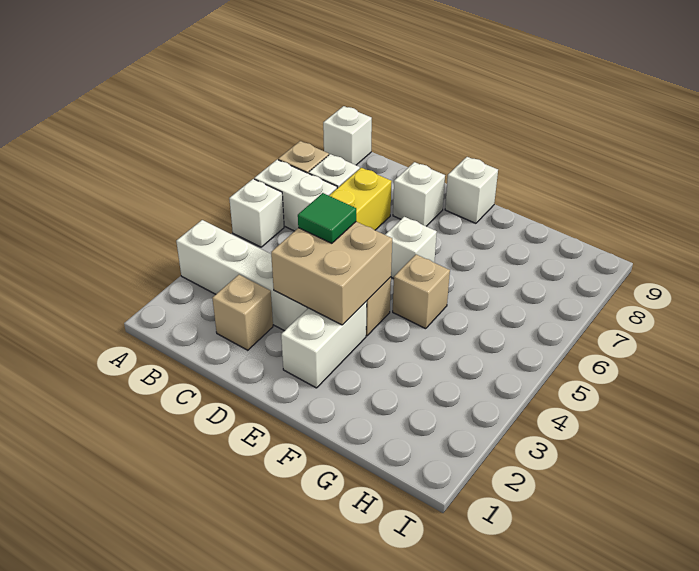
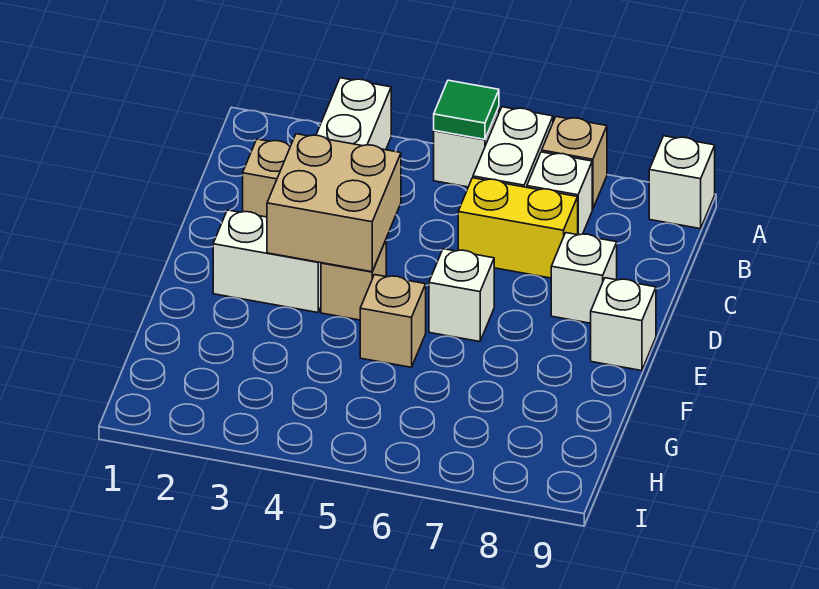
green 1x1 tile [298,193,356,243] -> green 1x1 tile moved to [434,80,499,139]

